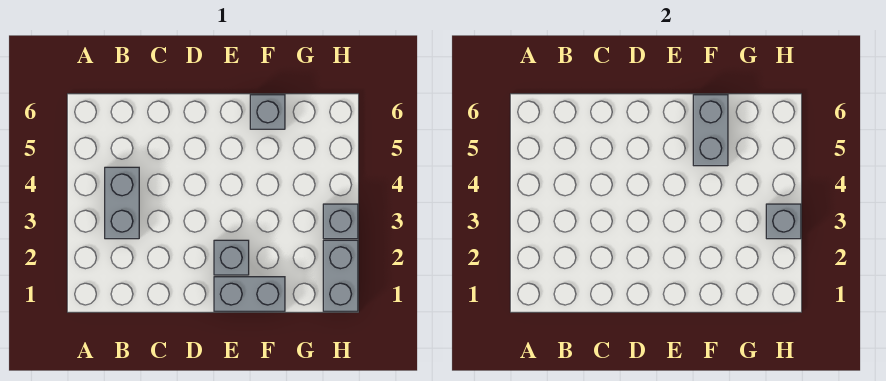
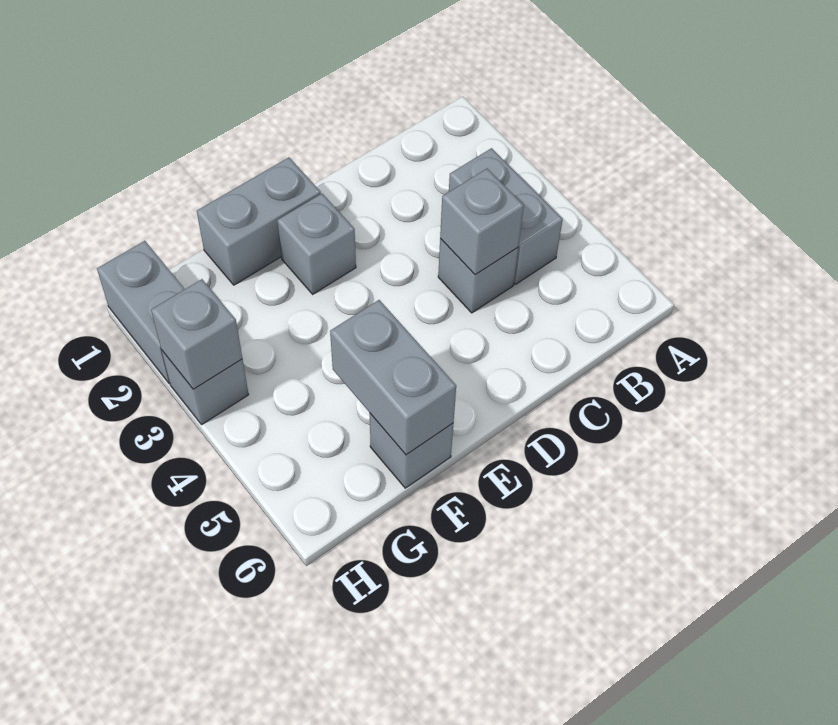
none -> grey 1x1 brick [438,239,518,313]
none -> grey 1x1 brick [440,169,524,275]

